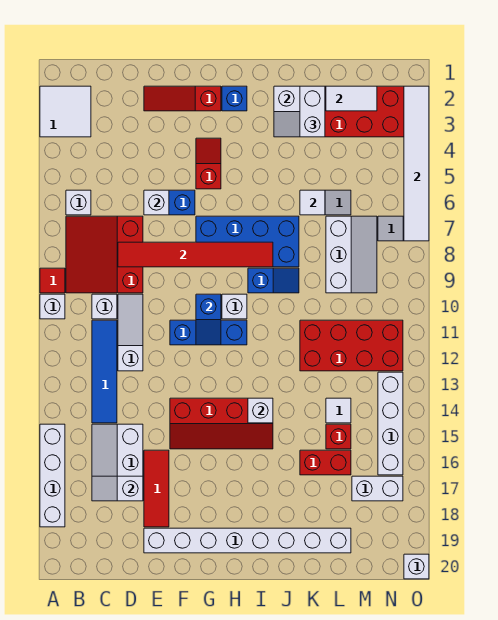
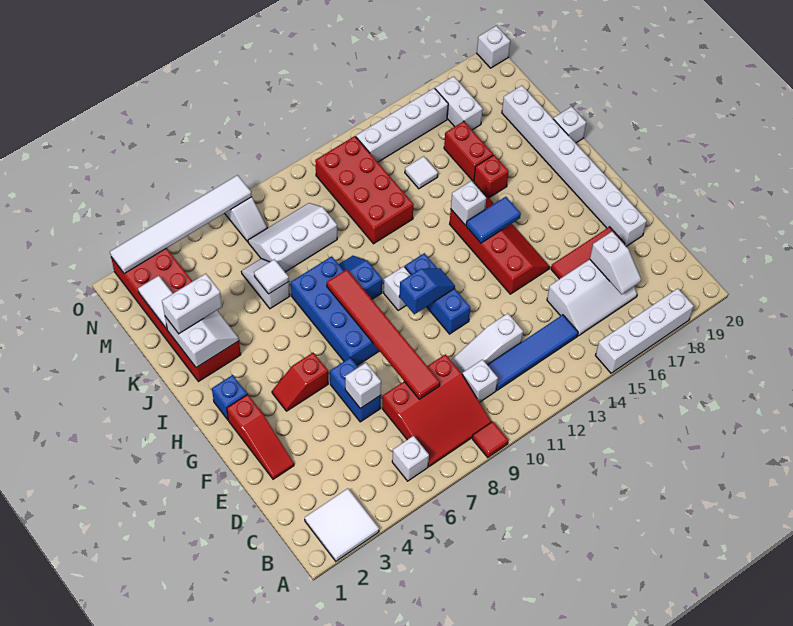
white 1x1 brick [40,294,65,319] -> white 1x1 brick moved to [553,106,586,143]
none -> blue 1x2 tile [466,197,521,243]
red 1x1 brick [326,424,351,449] -> red 1x1 brick moved to [474,155,509,198]

